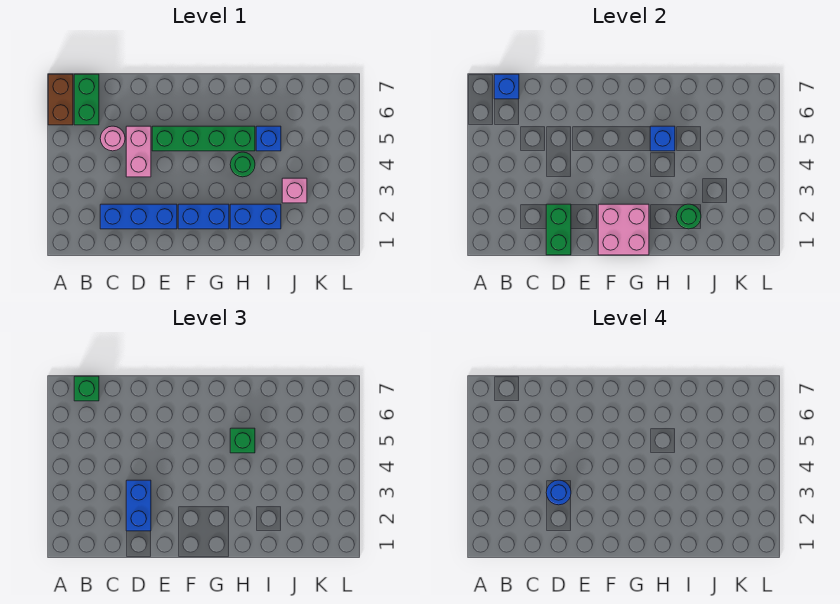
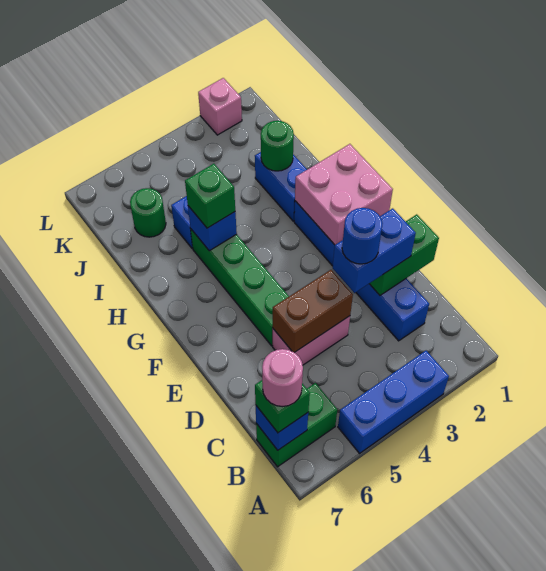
none -> blue 1x3 brick [338,351,449,453]
brown 1x2 brick [48,74,73,125] -> brown 1x2 brick moved to [273,270,353,352]
pink 1x1 round brick [100,126,125,151] -> pink 1x1 round brick moved to [262,349,303,407]
green 1x1 round brick [230,152,255,177] -> green 1x1 round brick moved to [130,188,166,237]
pink 1x1 brick [282,178,307,203] -> pink 1x1 brick moved to [198,78,242,135]

